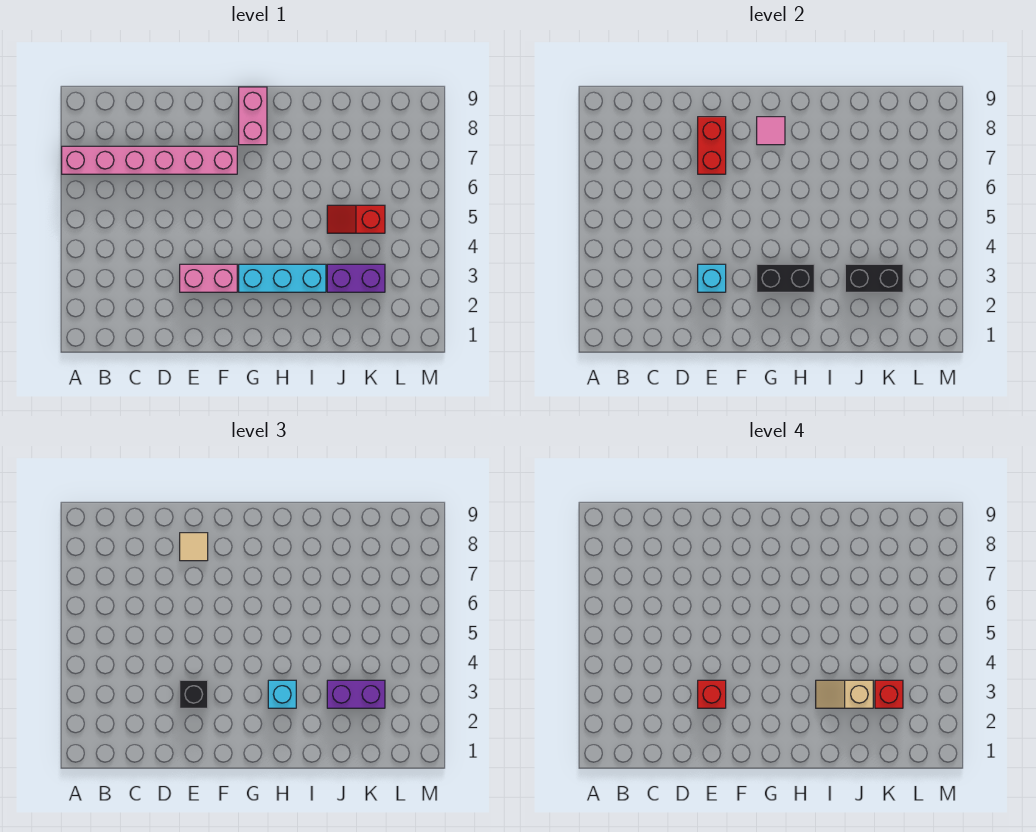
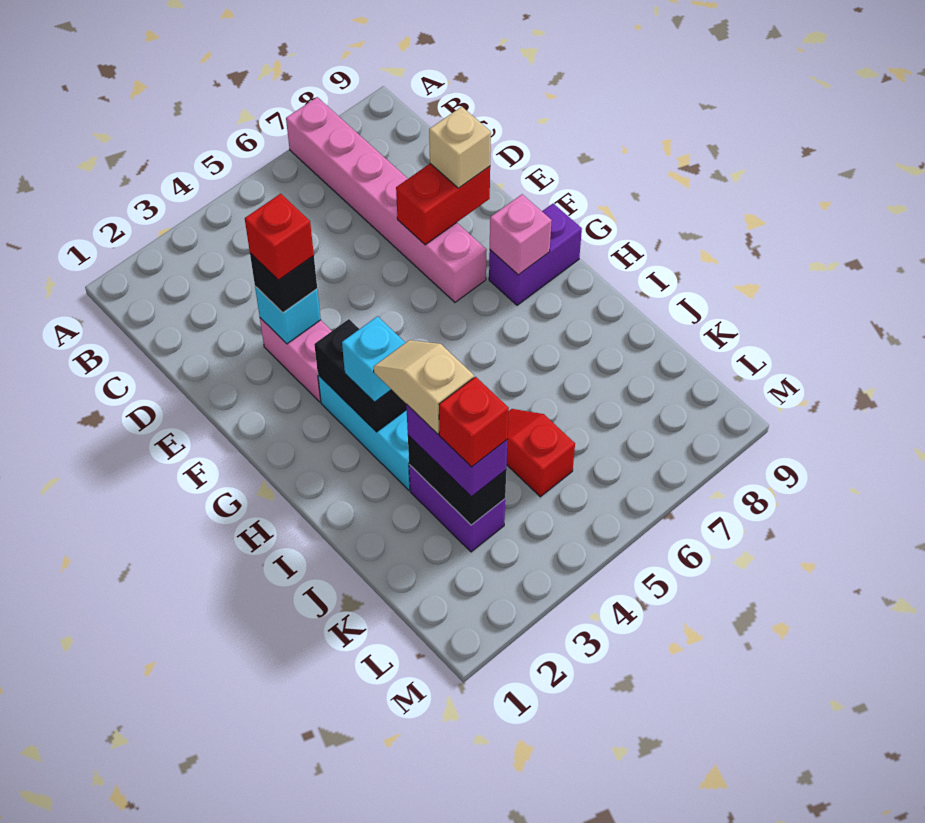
tan 1x1 tile [180,533,208,561] -> tan 1x1 brick [429,107,491,188]
pink 1x2 brick [239,87,267,145] -> purple 1x2 brick [489,204,582,305]
pink 1x1 tile [757,117,785,145] -> pink 1x1 brick [490,194,552,275]

